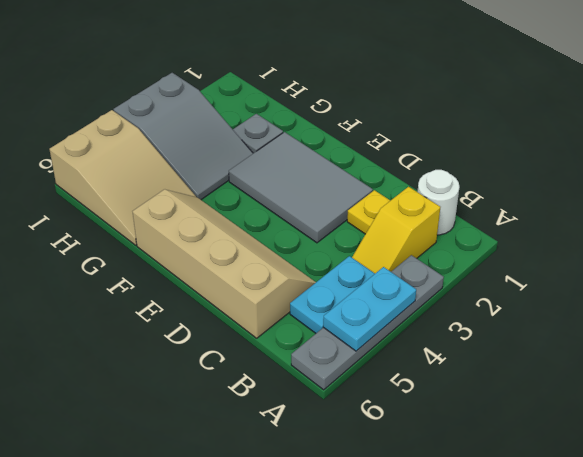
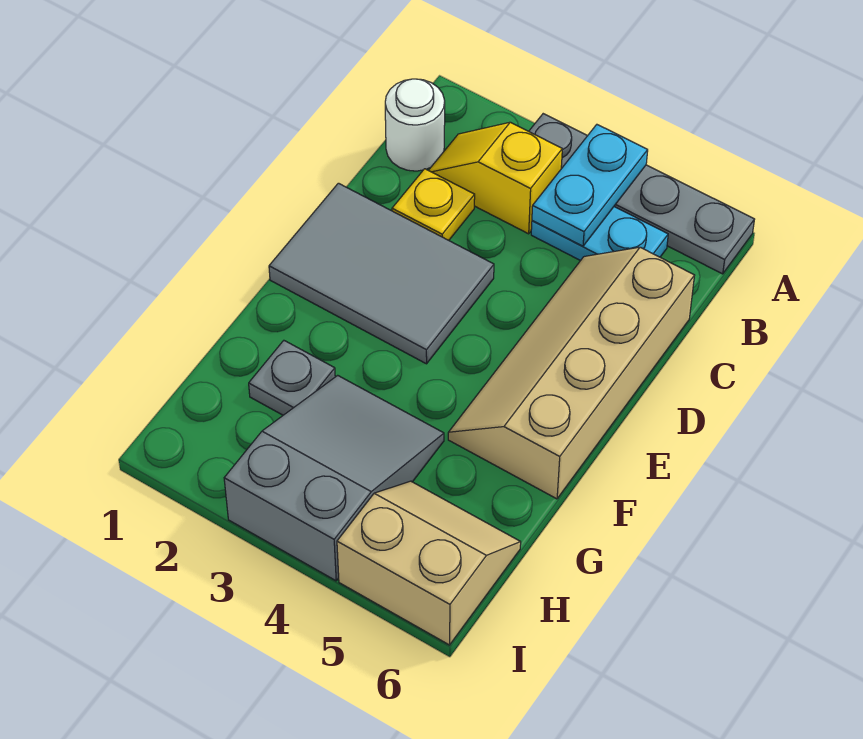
cyan 1x2 plate [323,267,416,351] -> cyan 1x2 plate turned to [532,125,648,246]
yellow 1x2 slope [352,187,440,273] -> yellow 1x2 slope turned to [429,122,562,234]
grey 2x3 tile [229,132,373,243] -> grey 2x3 tile turned to [269,183,494,364]
tan 2x3 slope [49,110,196,245] -> tan 2x2 slope [337,481,521,645]

